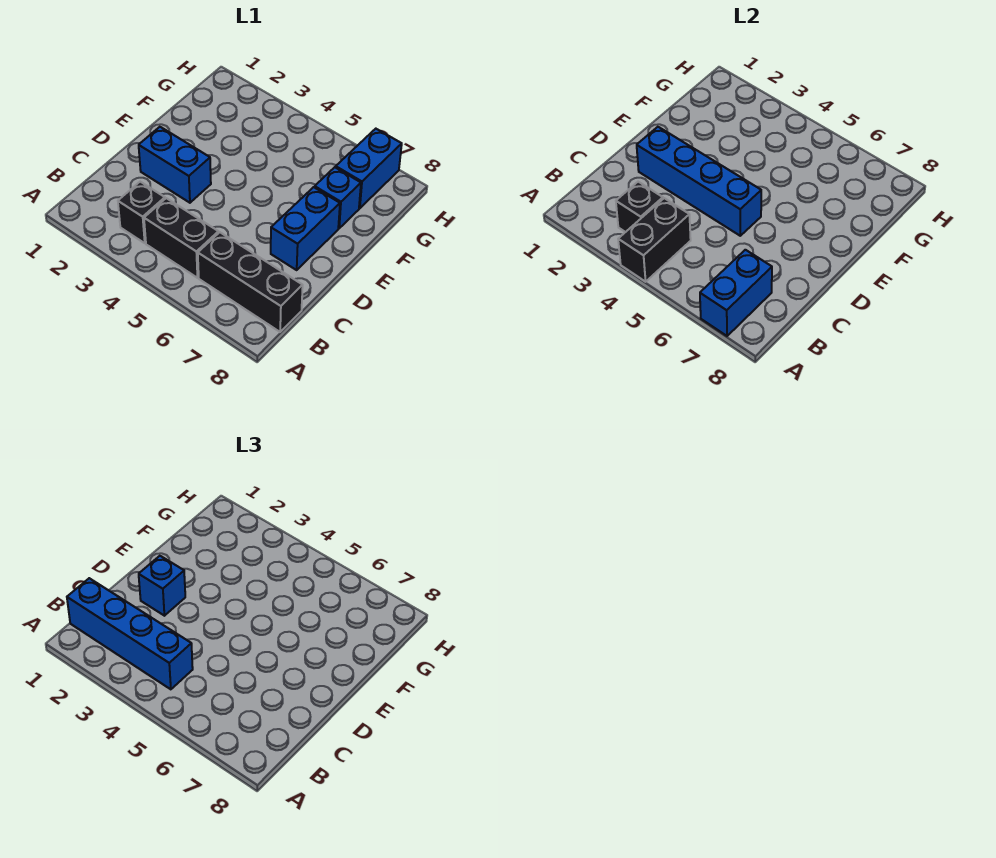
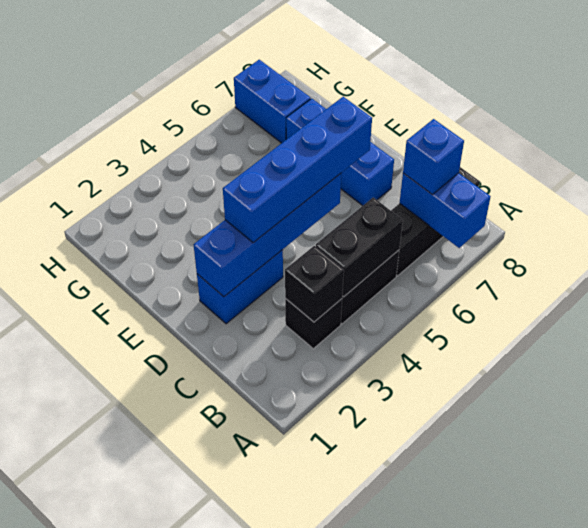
black 1x2 brick [618,198,691,282] -> black 1x2 brick turned to [316,198,403,297]
blue 1x4 brick [67,578,193,689] -> blue 1x4 brick moved to [223,97,372,243]
blue 1x1 brick [139,556,185,616] -> blue 1x1 brick moved to [403,119,464,195]

